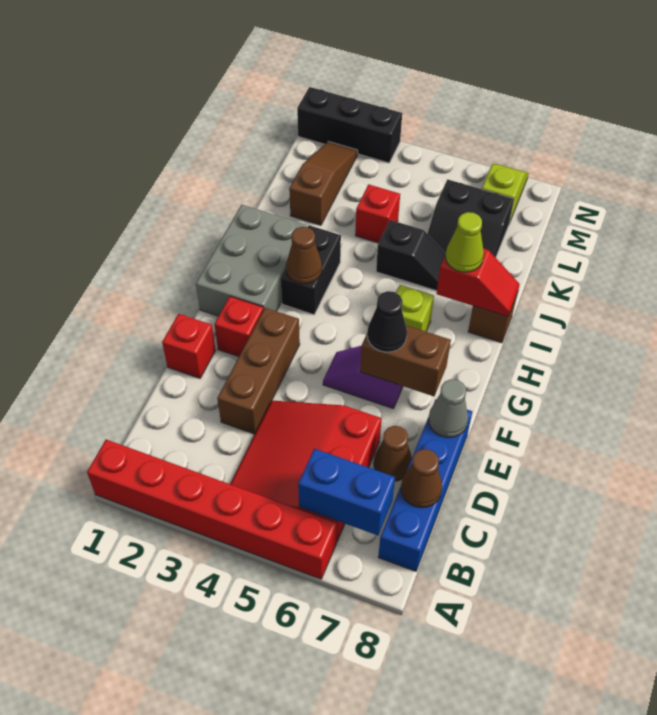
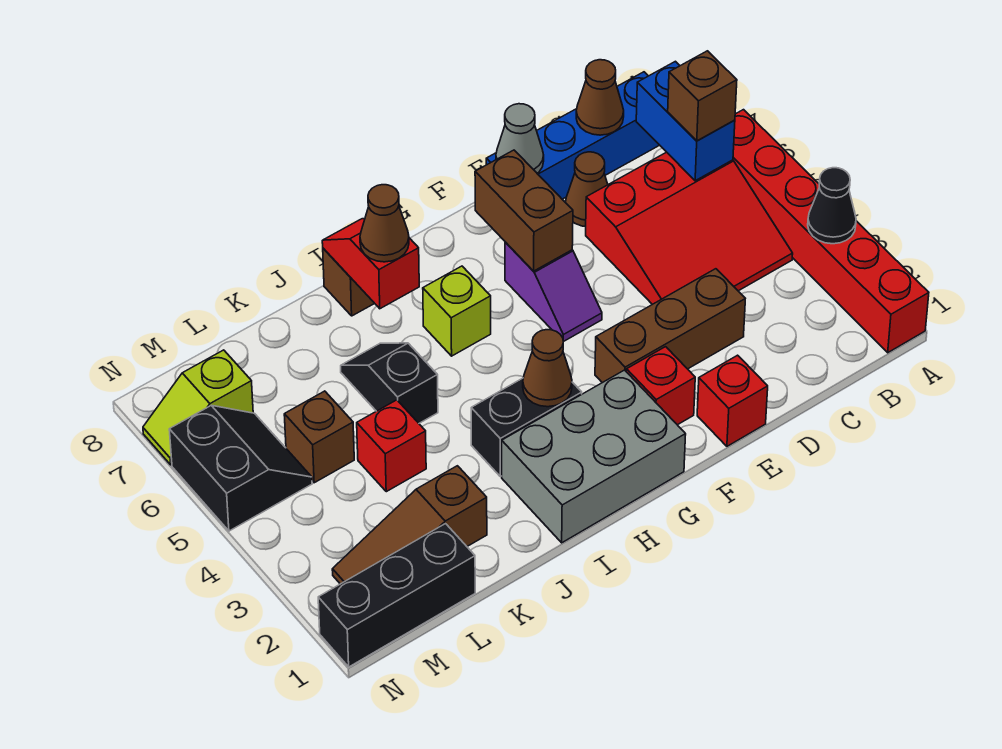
none -> brown 1x1 brick [668,51,737,141]
black 1x1 cone [367,291,407,352] -> black 1x1 cone moved to [808,168,856,244]
lime 1x1 cone [445,212,484,272] -> brown 1x1 cone [360,185,409,262]
black 2x2 slope [428,179,514,258] -> black 2x2 slope moved to [169,405,312,531]
none -> brown 1x1 brick [284,391,354,483]
black 1x3 brick [297,87,402,163] -> black 1x3 brick turned to [318,524,475,667]

